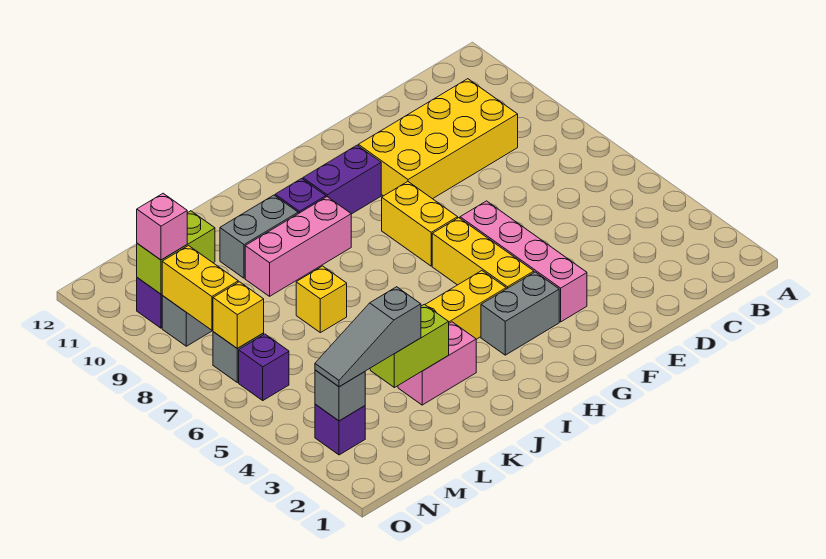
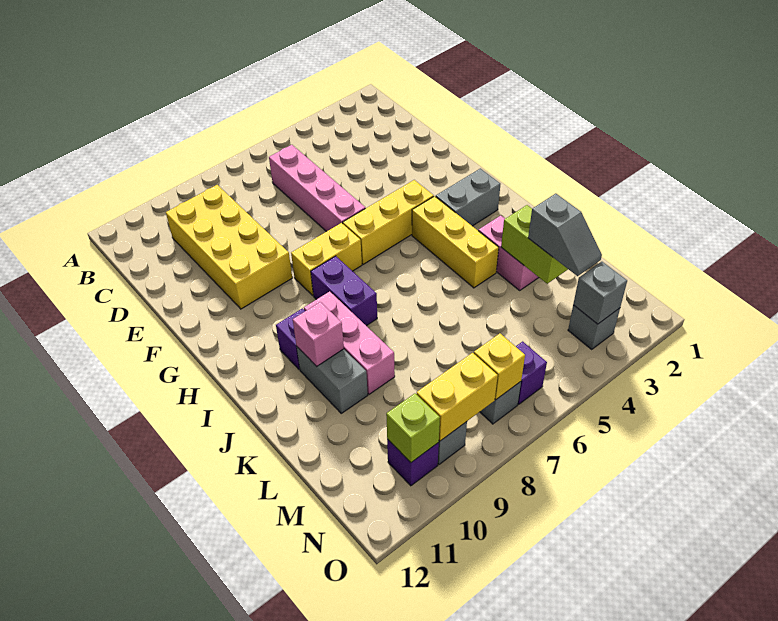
pink 1x4 brick [460,201,587,322] -> pink 1x4 brick turned to [269,145,365,232]
grey 1x2 brick [481,272,559,355] -> grey 1x2 brick turned to [436,168,500,226]
purple 1x2 brick [303,145,381,214] -> purple 1x2 brick moved to [311,256,377,326]
yellow 1x1 brick [296,266,347,333] -> none
grey 1x3 slope [315,287,421,387] -> grey 1x2 slope [528,194,602,276]
lime 1x2 brick [137,211,215,294] -> lime 1x1 brick [386,393,440,462]
purple 1x1 brick [315,404,365,455] -> grey 1x1 brick [568,305,620,349]
pink 1x1 brick [137,193,187,260] -> pink 1x1 brick moved to [293,302,344,366]

